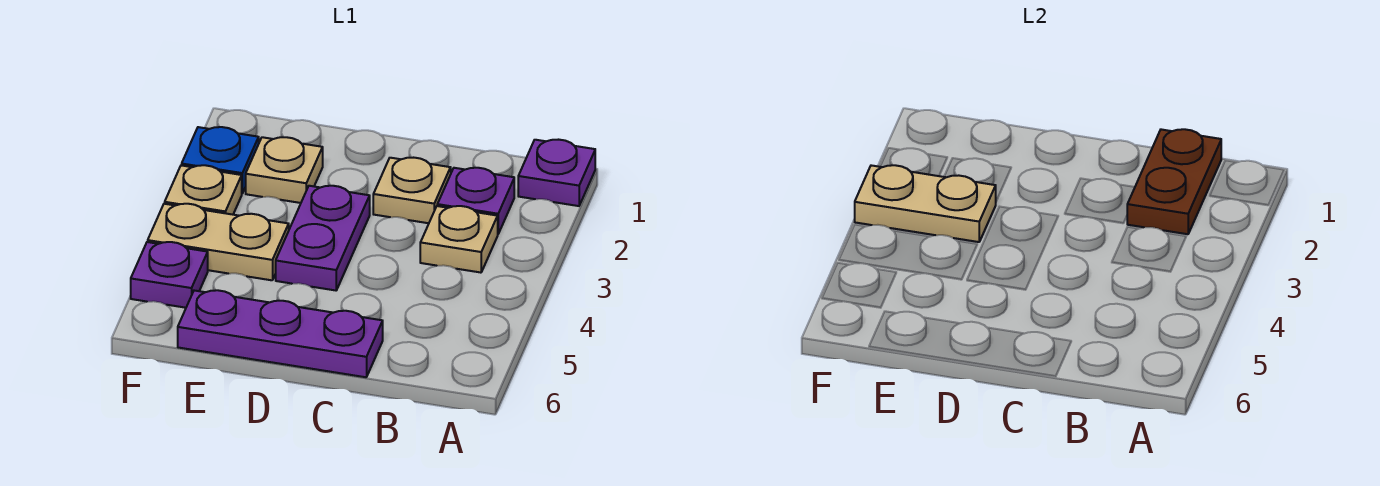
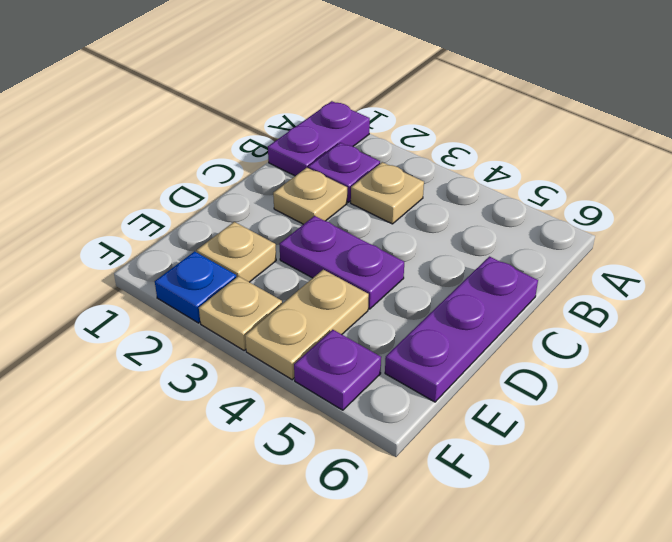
purple 1x1 plate [518,140,595,206] -> purple 1x2 plate [268,101,370,176]
brown 1x2 plate [1127,129,1221,234] -> none
tan 1x2 plate [855,165,996,242] -> none

